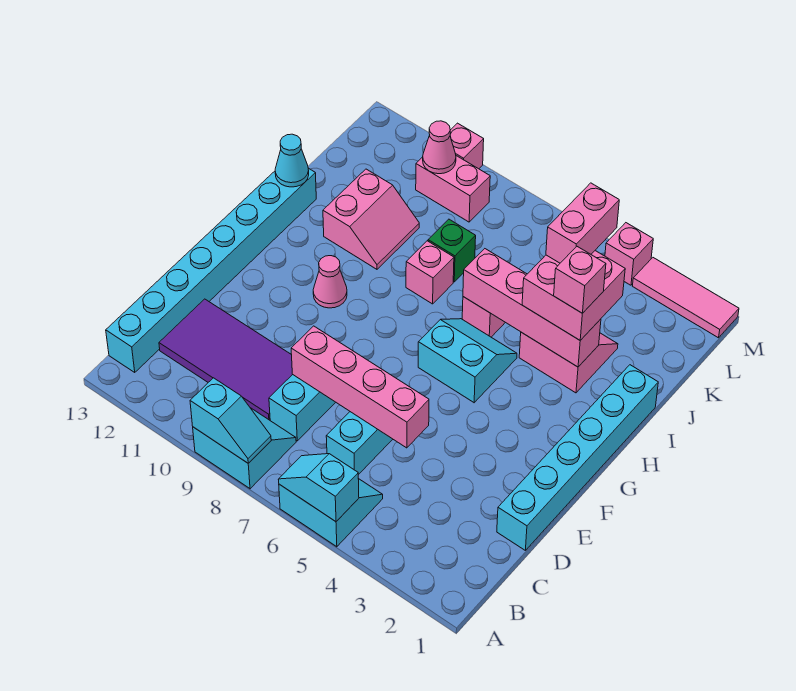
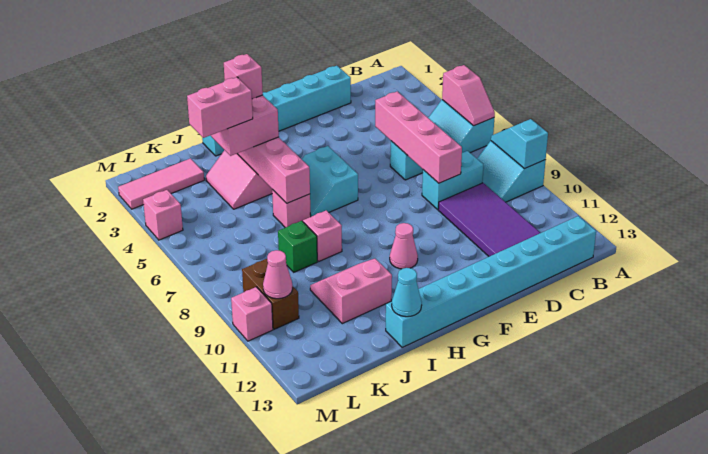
cyan 1x2 slope [278,454,359,522] -> pink 1x2 slope [442,65,495,126]
pink 1x2 brick [416,156,490,222] -> brown 1x2 brick [242,259,299,329]
pink 1x3 tile [633,258,739,338] -> pink 1x3 tile turned to [118,158,204,209]

